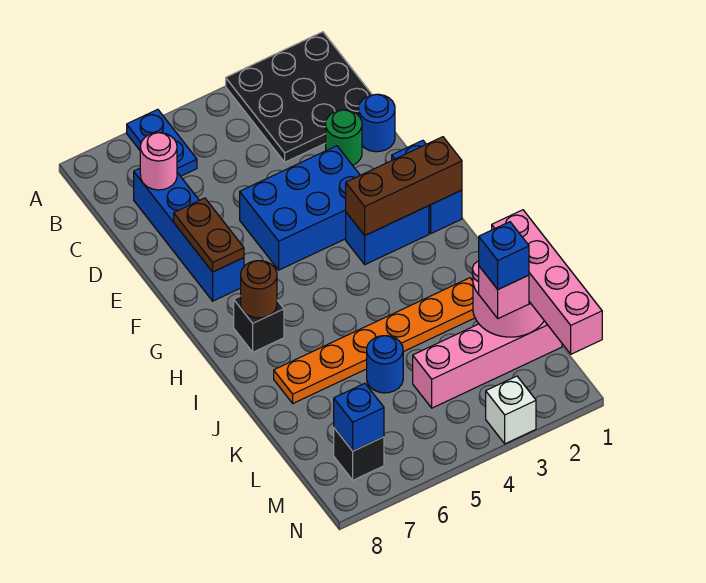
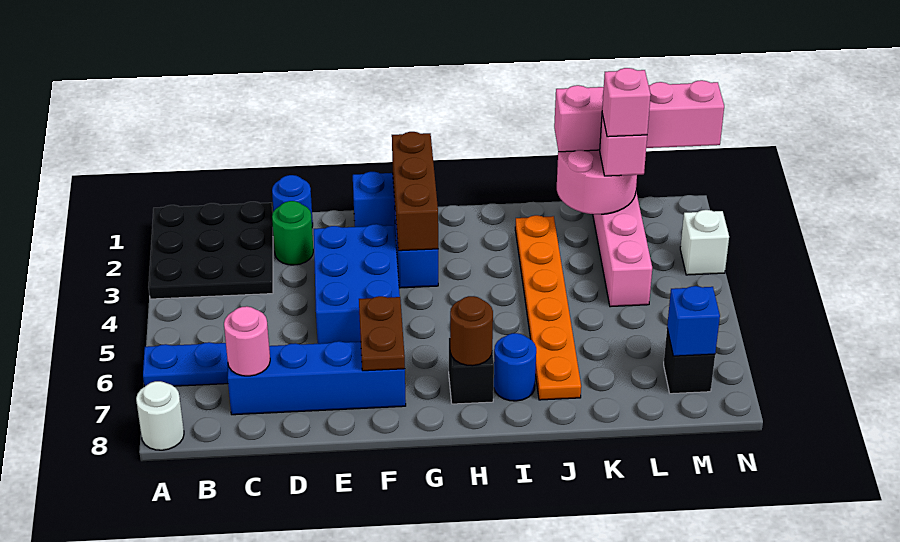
none -> white 1x1 round brick [136,381,184,450]
brown 1x2 plate [174,198,244,272] -> brown 1x2 plate turned to [359,296,405,371]
blue 1x1 round brick [367,336,403,393] -> blue 1x1 round brick moved to [494,333,536,401]
blue 1x1 brick [479,222,529,289] -> pink 1x1 brick [602,68,651,137]

